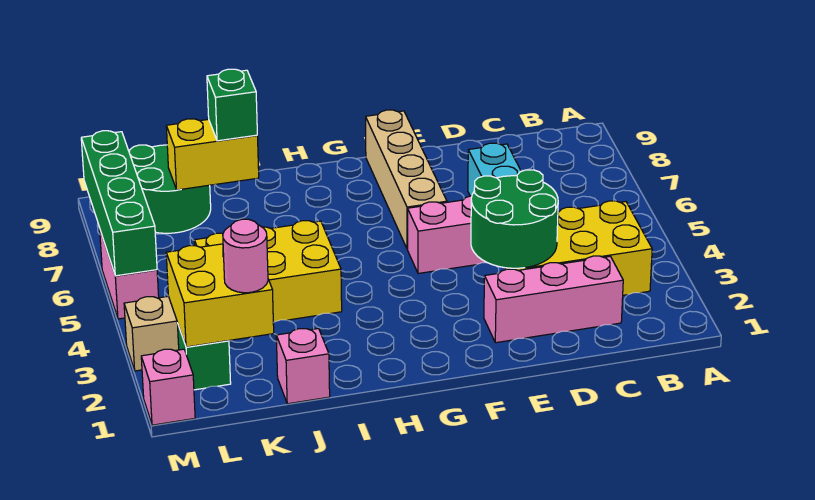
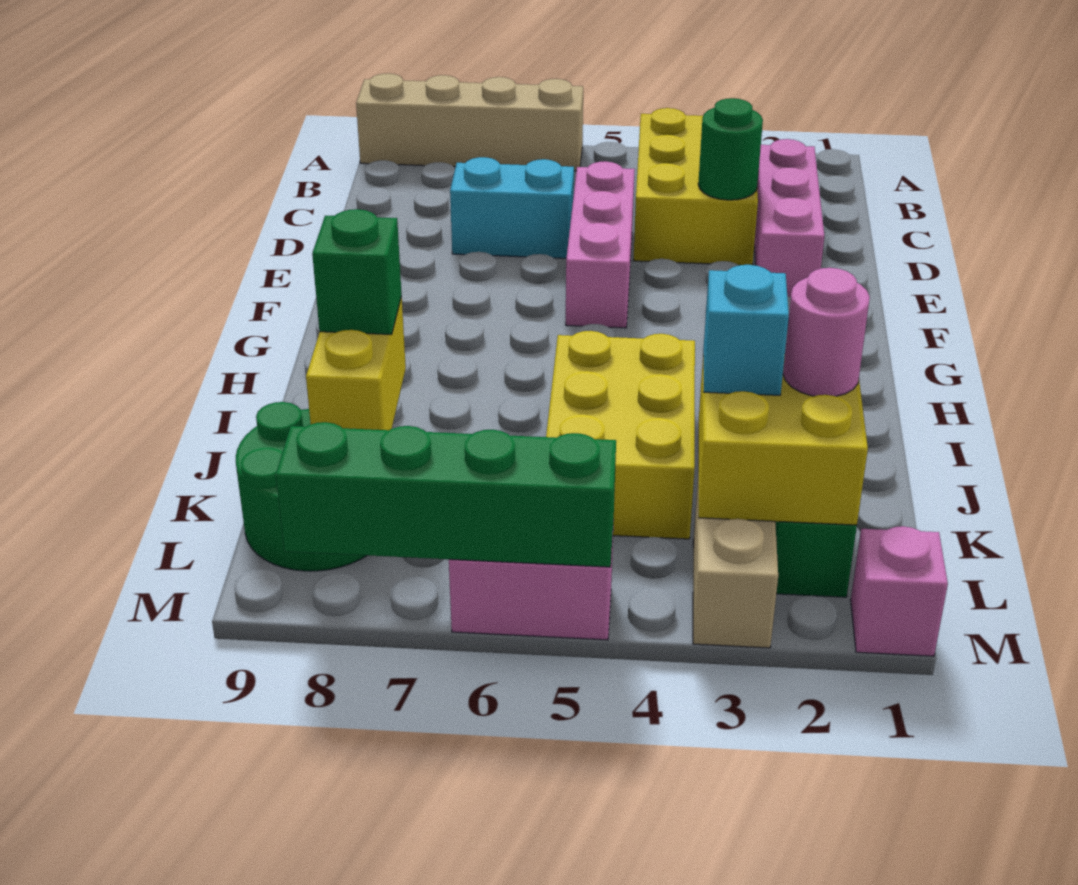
green 2x2 round brick [471,170,558,268] -> green 1x1 round brick [698,98,763,200]
tan 1x4 brick [366,110,447,249] -> tan 1x4 brick moved to [356,73,583,171]
pink 1x1 brick [276,329,330,404] -> none
none -> cyan 1x1 brick [703,265,789,395]

